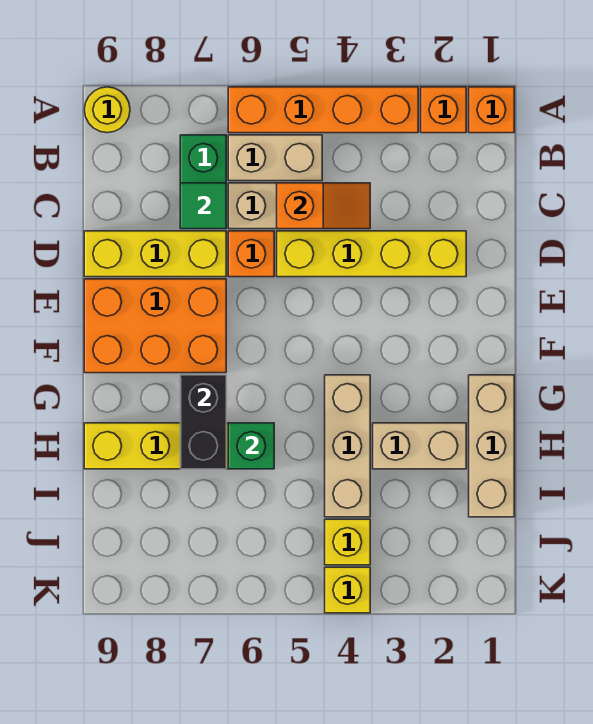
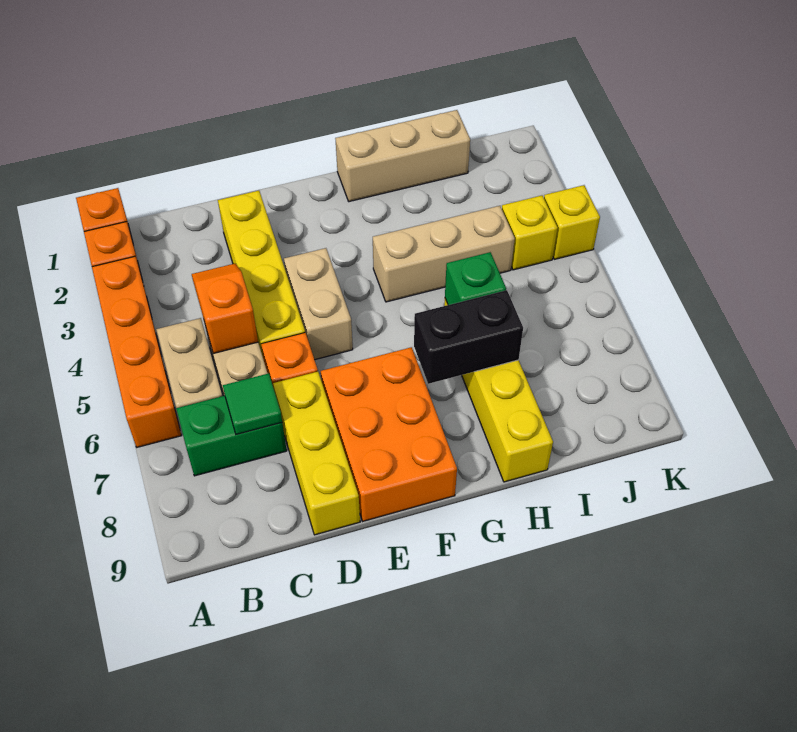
yellow 1x1 round brick [84,87,130,133] -> none
tan 1x2 brick [373,423,466,469] -> tan 1x2 brick moved to [284,248,353,360]

